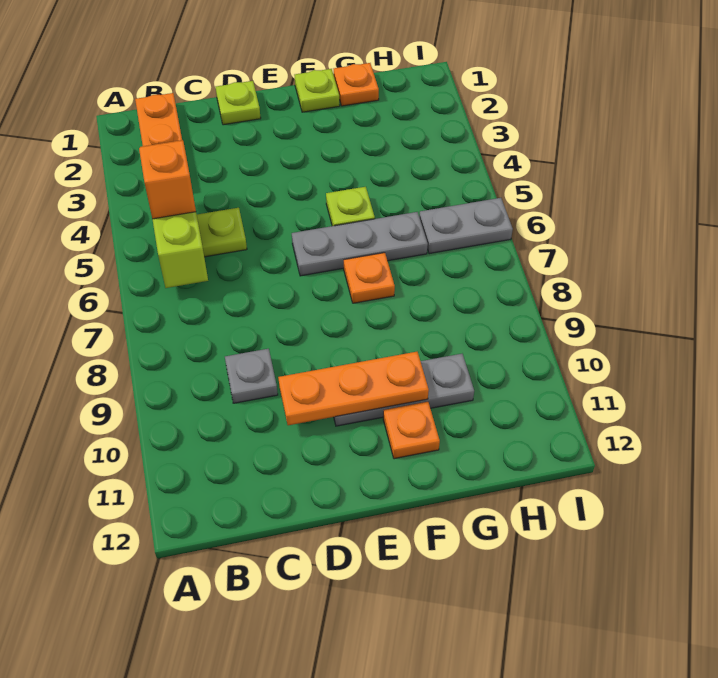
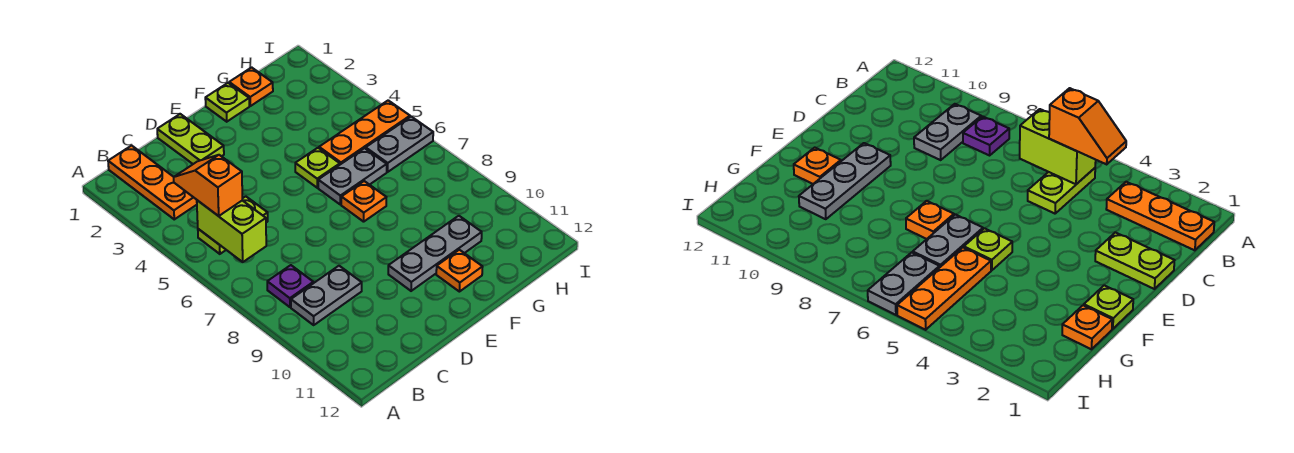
none -> purple 1x1 plate [267,265,313,307]
grey 1x1 plate [225,349,278,403] -> grey 1x2 plate [291,266,362,325]
lime 1x1 plate [216,81,261,125] -> lime 1x2 plate [157,114,224,164]
orange 1x3 plate [278,352,429,425] -> orange 1x3 plate moved to [319,100,410,164]
grey 1x3 plate [292,212,428,276] -> grey 1x2 plate [318,148,387,204]

